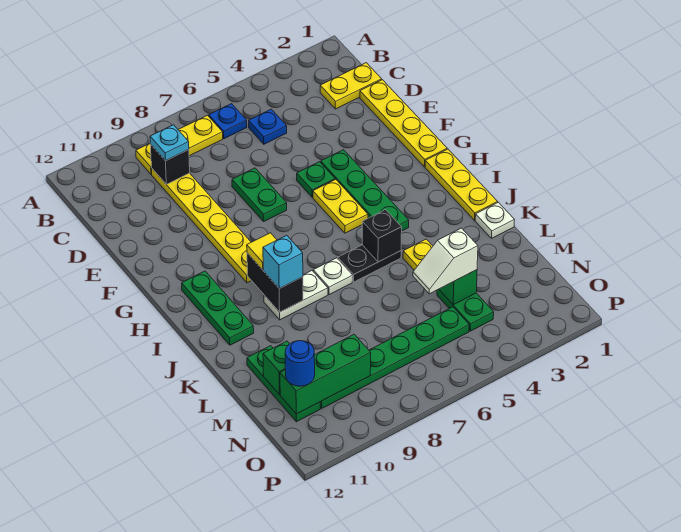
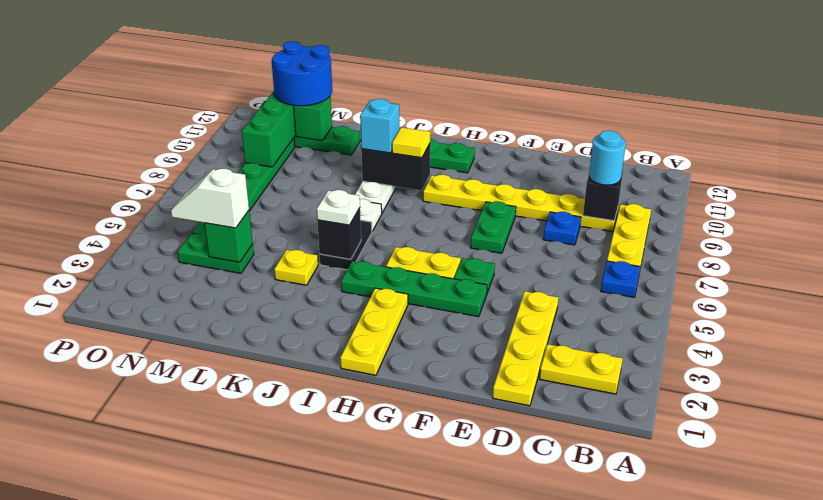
yellow 1x2 plate [320,63,382,109] -> yellow 1x2 plate turned to [540,344,623,394]
blue 1x1 plate [249,109,287,144] -> blue 1x1 plate moved to [543,212,581,245]
cyan 1x1 plate [150,125,189,161] -> cyan 1x1 round brick [589,131,626,185]
yellow 1x4 plate [360,80,447,167] -> yellow 1x4 plate turned to [493,291,558,406]
green 1x2 plate [232,168,287,221] -> green 1x2 plate turned to [470,201,516,253]
yellow 1x3 plate [425,149,498,220] -> yellow 1x3 plate turned to [340,288,408,375]
white 1x1 plate [475,202,514,238] -> white 1x1 plate moved to [317,190,360,225]
white 1x2 slope [413,228,478,294] -> white 1x2 slope turned to [171,169,249,228]
blue 1x1 round brick [285,341,315,386] -> blue 2x2 round brick [272,41,332,106]

